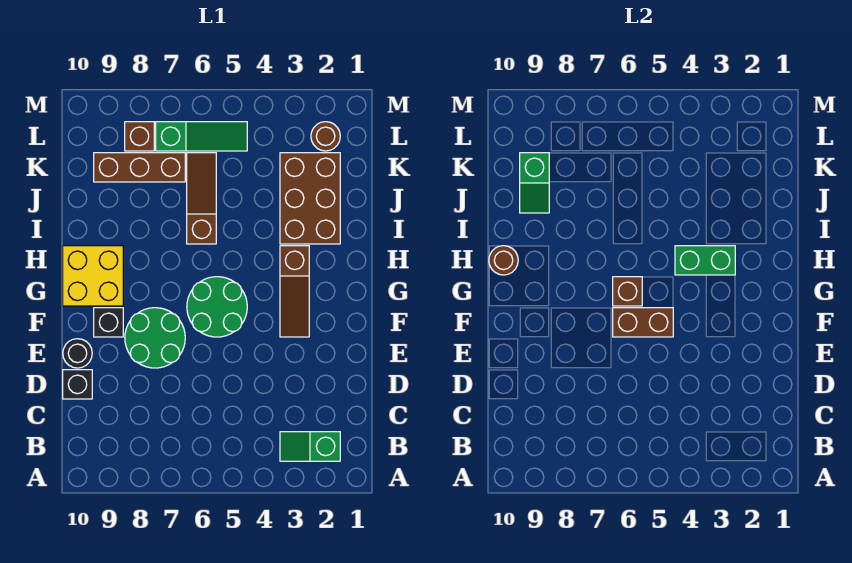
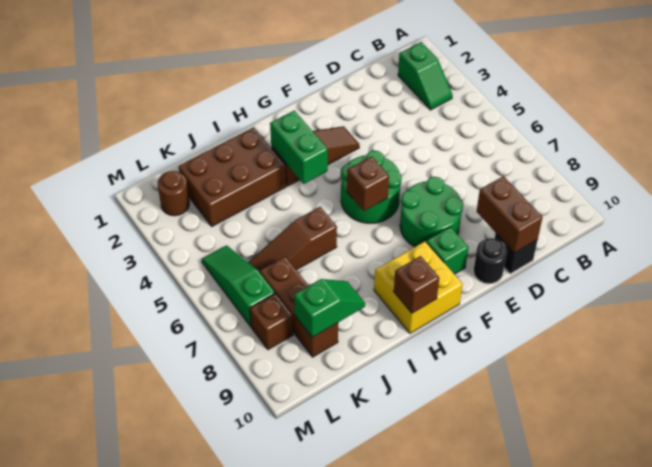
brown 1x2 brick [613,308,673,337] -> brown 1x2 brick moved to [476,176,543,253]
black 1x1 brick [94,308,123,337] -> green 1x1 brick [426,227,468,274]
brown 1x1 round brick [489,246,518,275] -> brown 1x1 brick [394,256,439,313]

